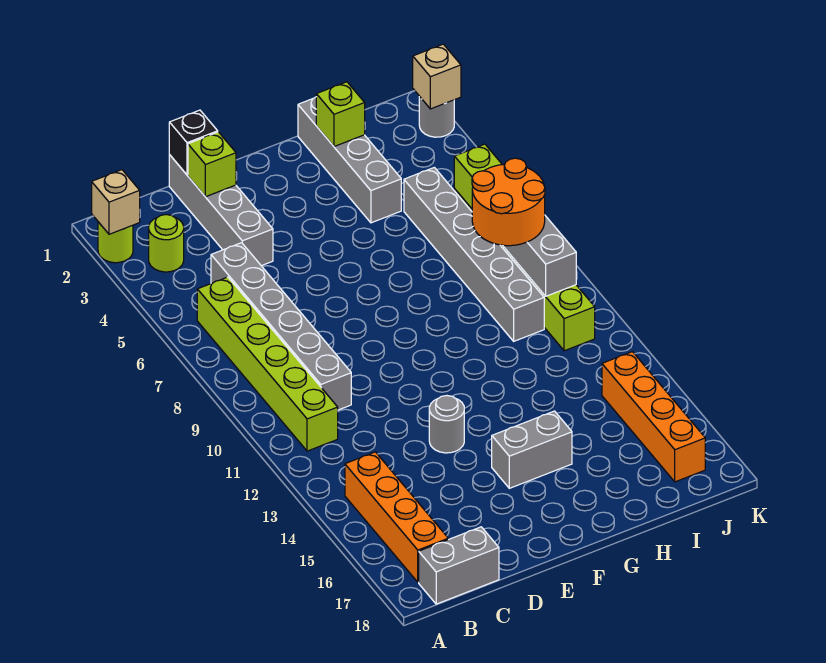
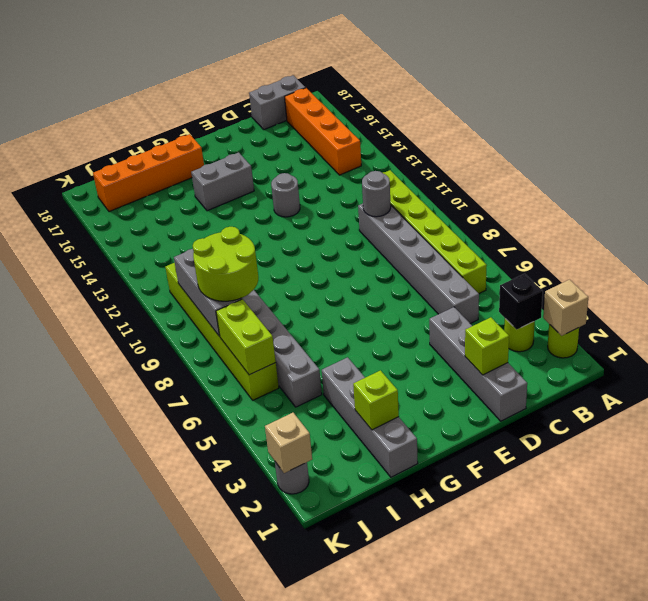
none -> grey 1x1 round brick [362,171,391,217]
black 1x1 brick [169,110,218,175] -> black 1x1 brick moved to [499,274,543,329]
orange 2x2 round brick [472,158,545,246] -> lime 2x2 round brick [193,227,258,301]
orange 1x4 brick [602,352,705,482] -> orange 1x4 brick turned to [93,134,204,212]

